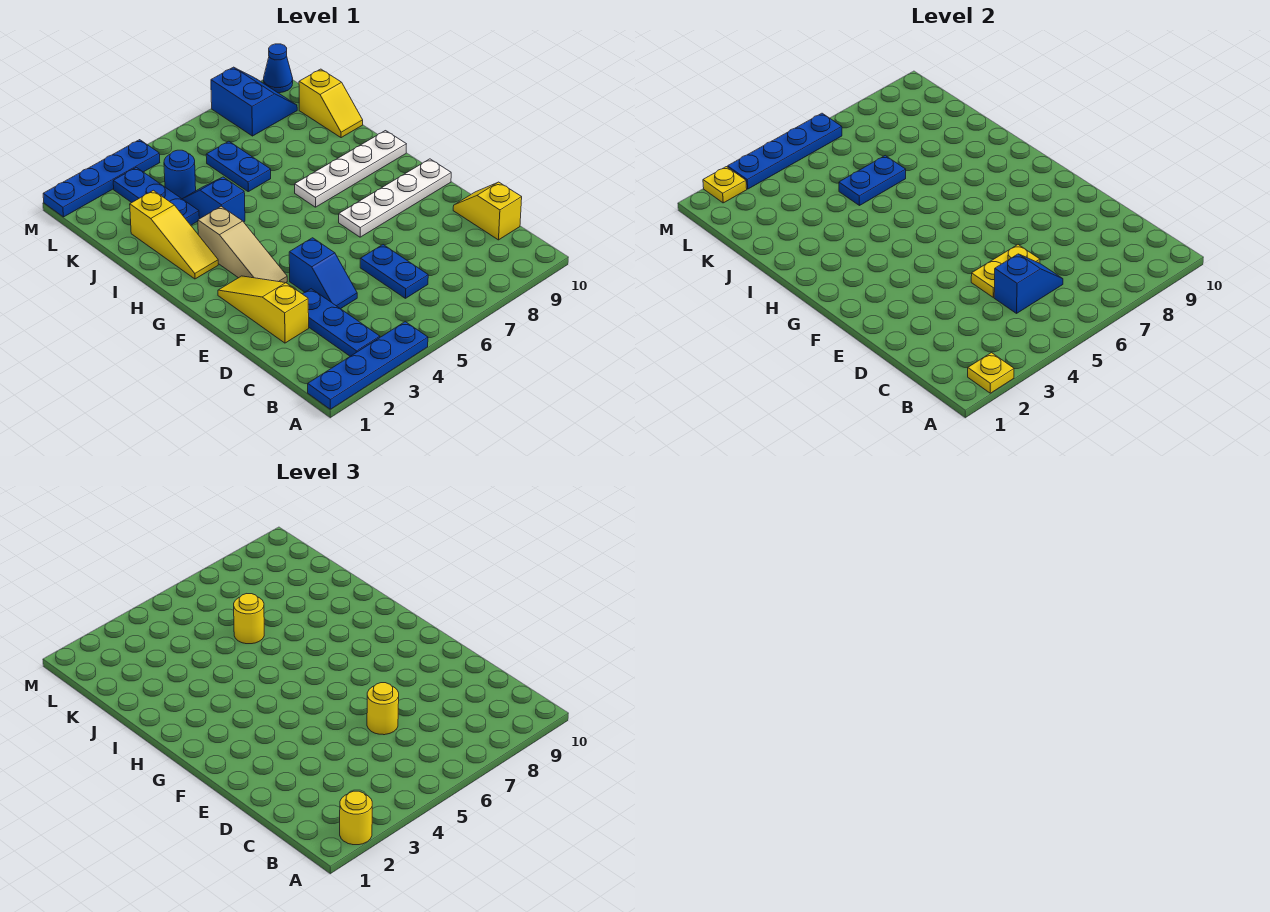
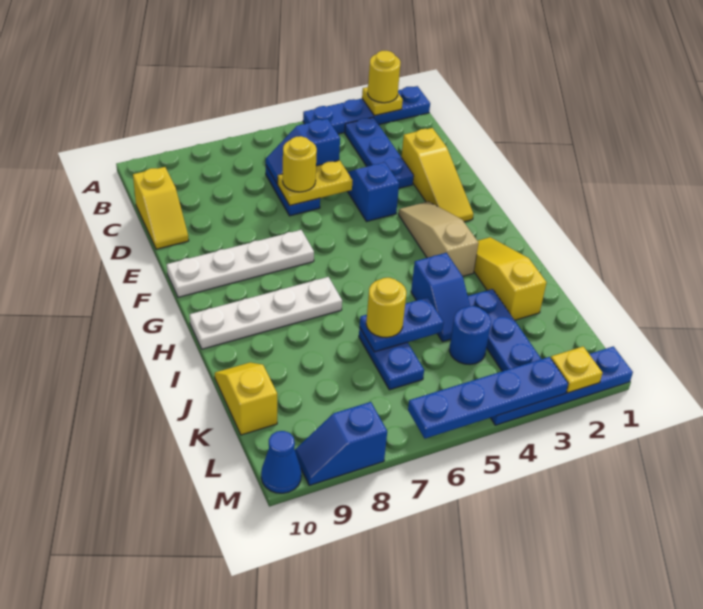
blue 2x2 slope [211,67,297,136] -> blue 1x2 slope [295,402,387,485]

